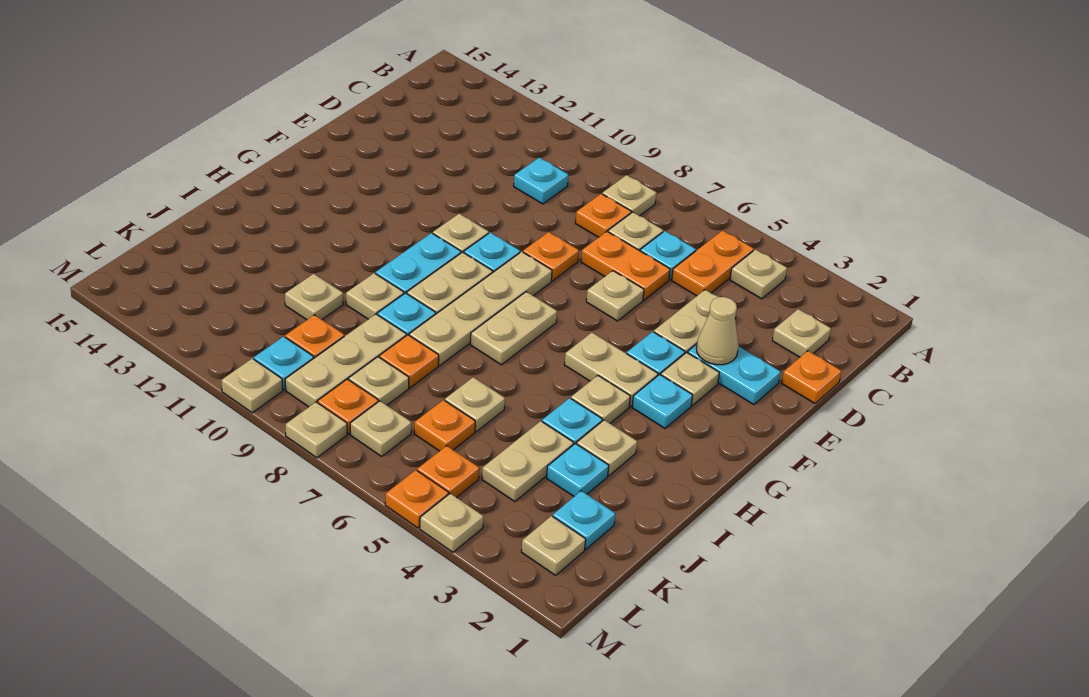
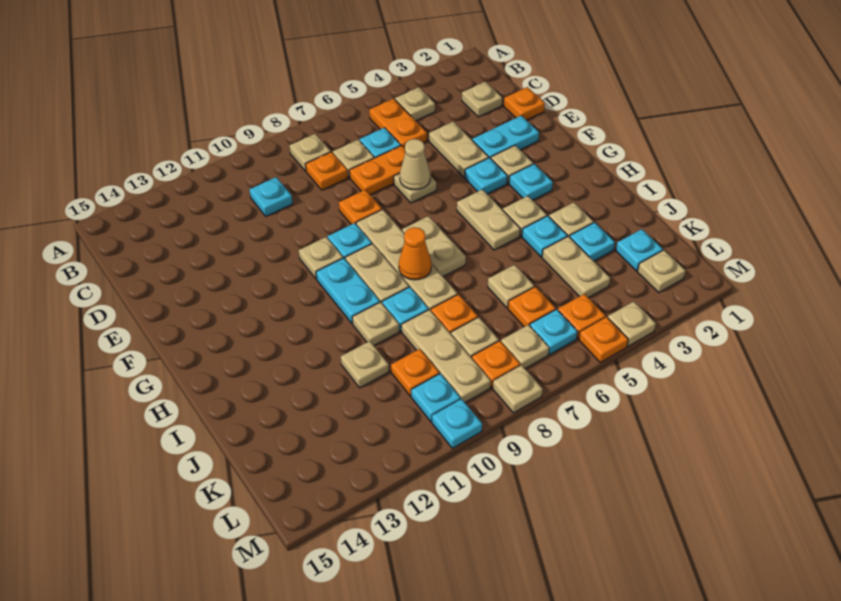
tan 1x1 cone [696,297,739,365] -> tan 1x1 cone moved to [400,139,430,190]
tan 1x2 plate [564,333,658,407] -> tan 1x2 plate turned to [457,189,520,250]
none -> orange 1x1 cone [399,227,431,280]
none -> cyan 1x1 plate [530,309,578,354]
tan 1x1 plate [222,359,283,413] -> cyan 1x1 plate [432,399,482,448]

